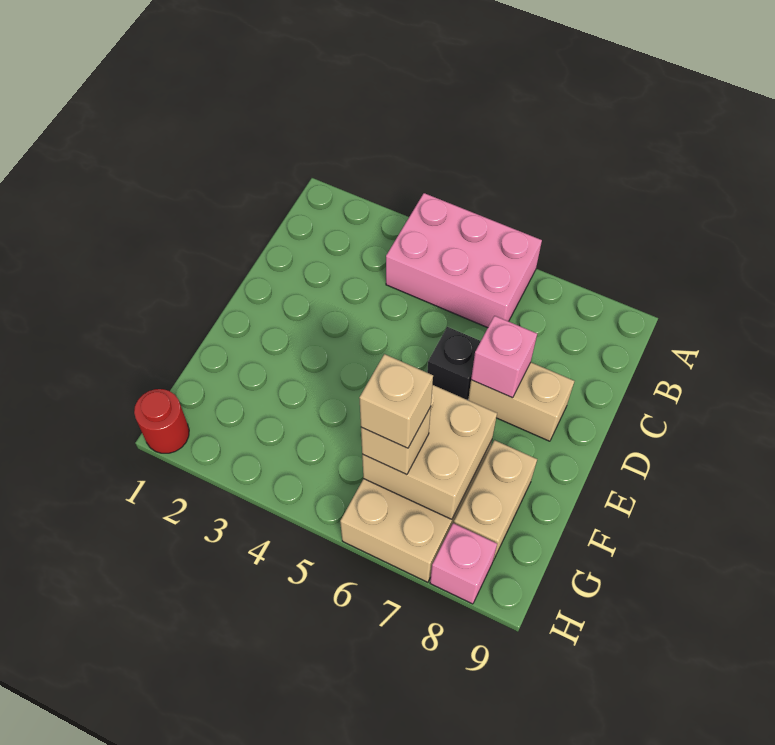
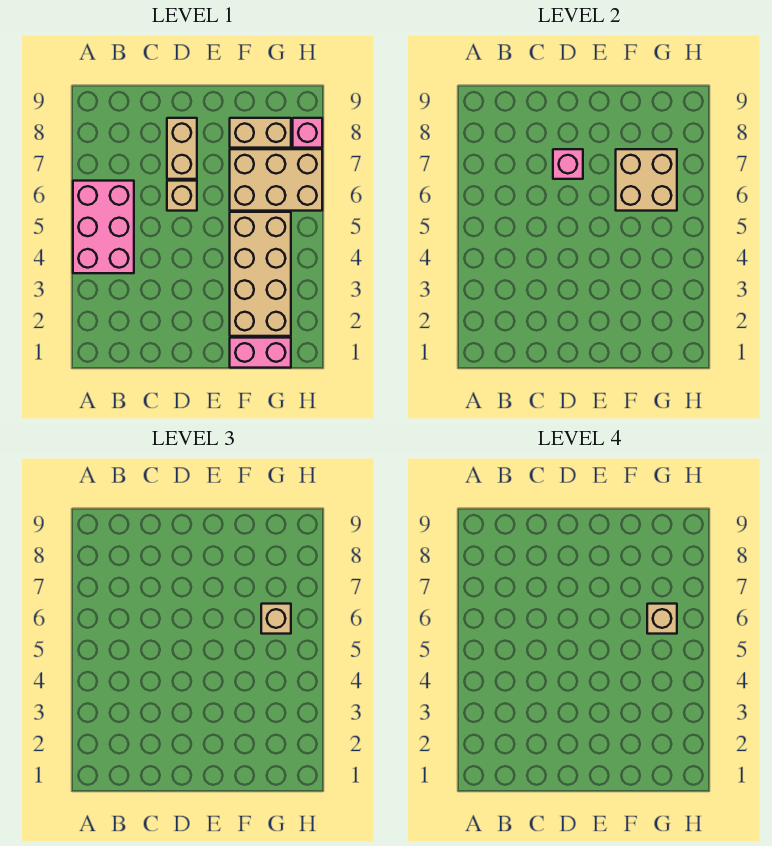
black 1x1 brick [427,327,481,400] -> tan 1x1 brick [167,181,197,211]
none -> pink 1x2 brick [230,338,291,368]
none -> tan 2x4 brick [230,212,291,336]
red 1x1 round brick [134,389,189,453] -> none

